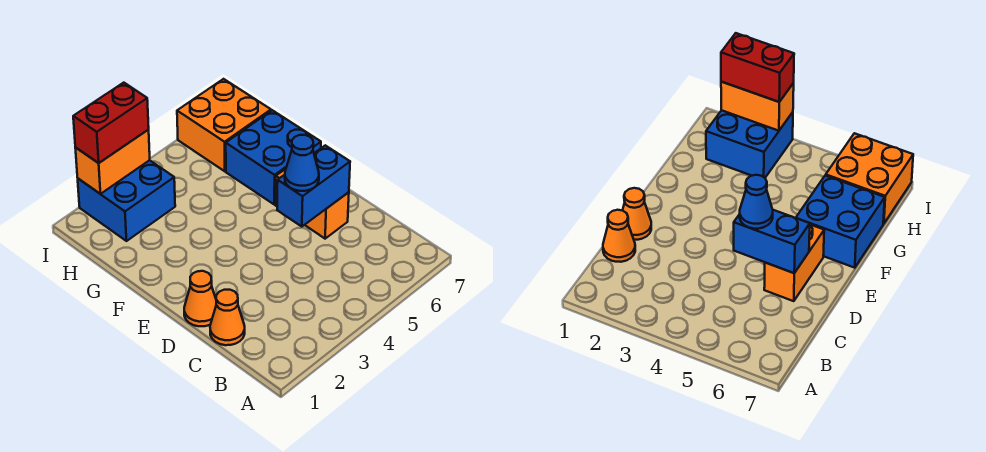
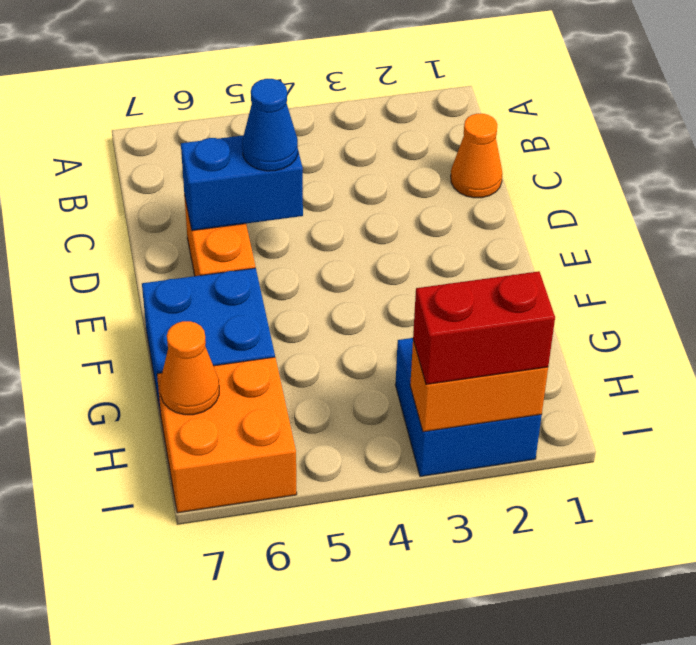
orange 1x1 cone [184,271,216,326] -> orange 1x1 cone moved to [160,321,219,415]

